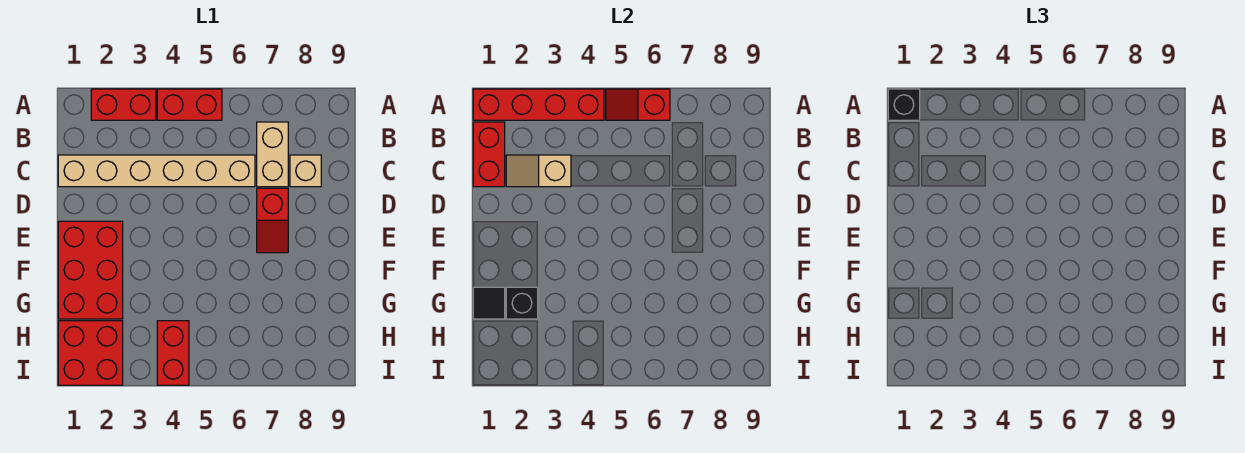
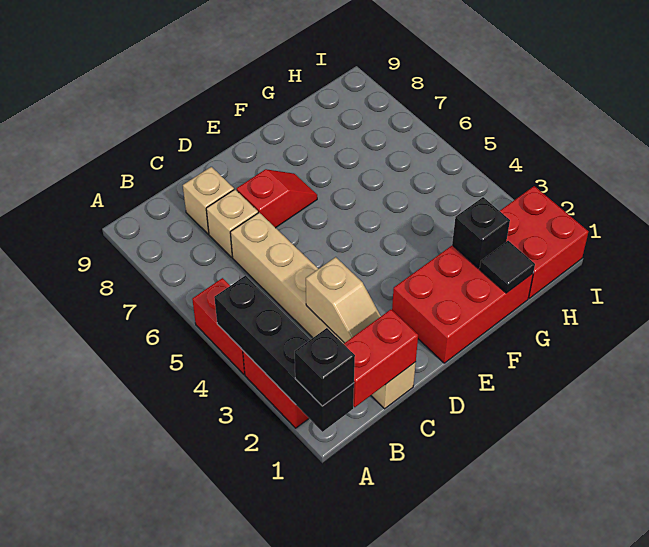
red 1x4 brick [473,89,604,120] -> black 1x4 brick [214,276,354,432]
red 1x2 slope [606,89,670,120] -> none
tan 1x2 brick [257,122,288,187] -> tan 1x1 brick [206,190,258,257]
red 1x2 brick [157,321,189,385] -> none

